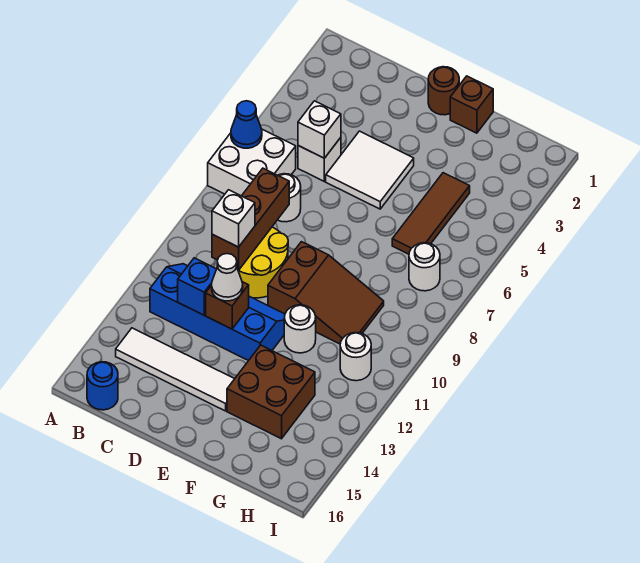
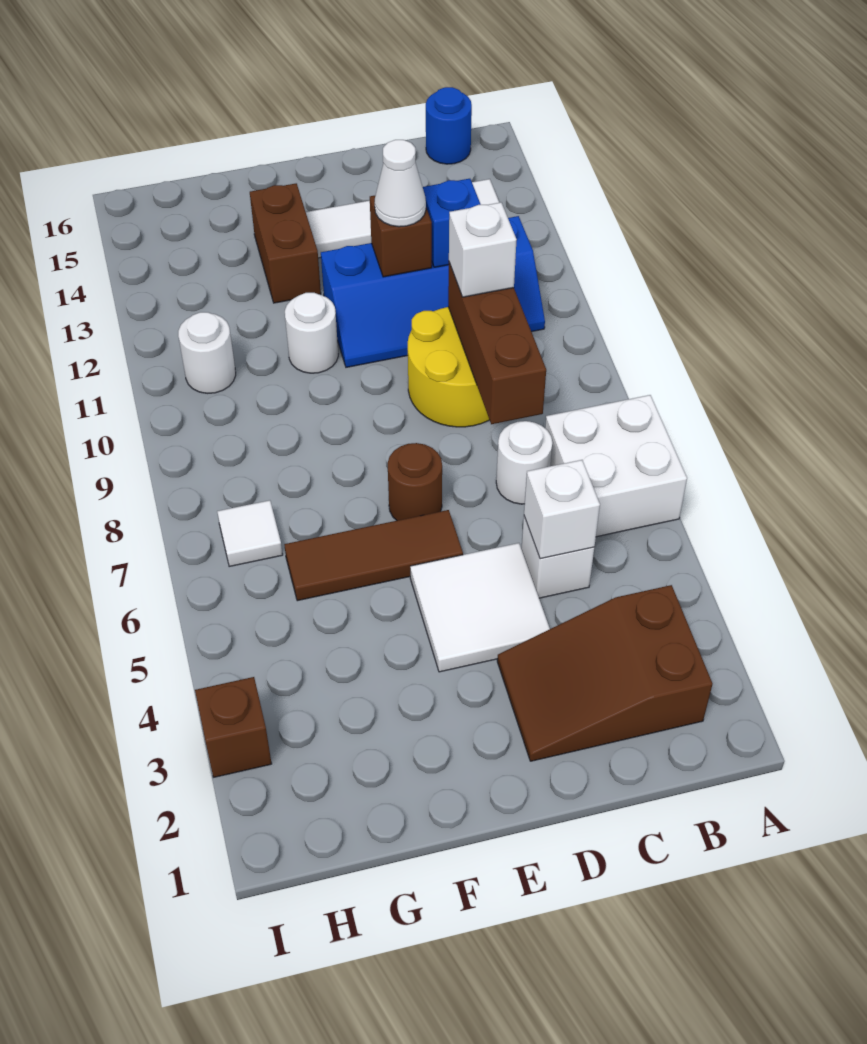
blue 1x1 cone [231,101,262,148] -> none
brown 1x1 round brick [428,67,459,115] -> brown 1x1 round brick moved to [388,443,442,521]
brown 2x3 slope [268,242,384,344] -> brown 2x3 slope moved to [497,585,712,761]
brown 1x1 brick [450,76,493,133] -> brown 1x1 brick moved to [195,677,272,777]
brown 2x2 brick [227,345,315,439] -> brown 1x2 brick [250,183,321,303]
brown 1x3 tile [392,173,470,254] -> brown 1x3 tile turned to [284,510,463,601]
white 1x1 round brick [409,243,440,291] -> white 1x1 tile [217,500,283,567]

